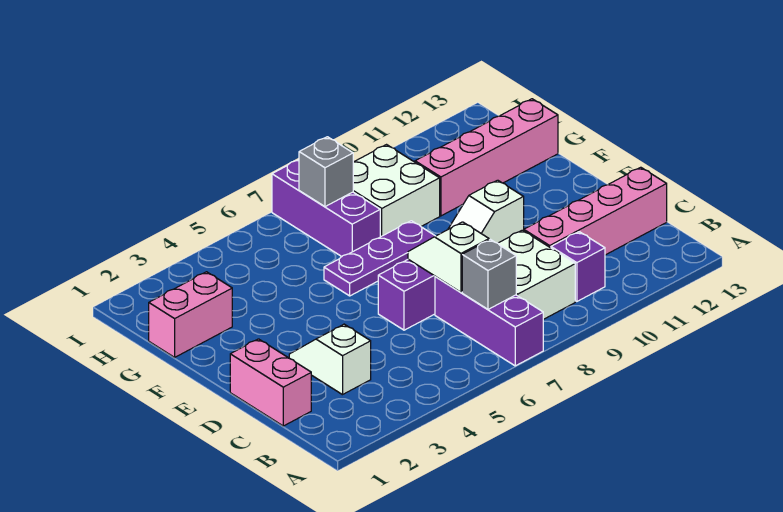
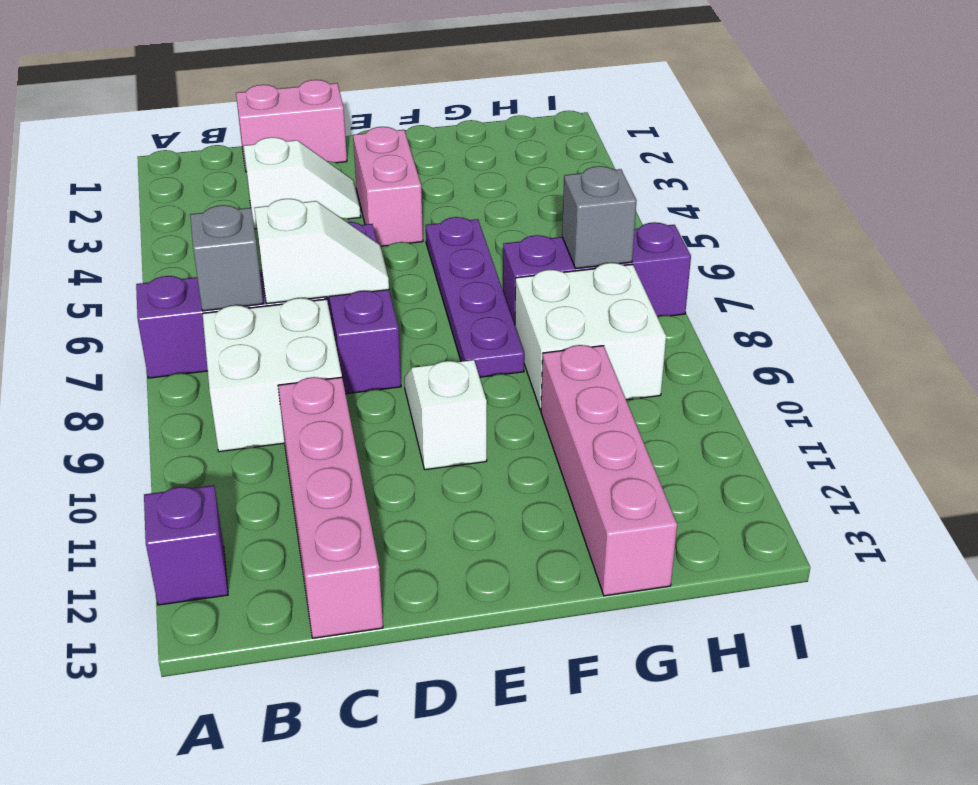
purple 1x1 brick [551,232,605,301] -> purple 1x1 brick moved to [144,485,228,605]
purple 1x3 plate [324,221,435,296] -> purple 1x4 plate [426,217,524,377]
pink 1x2 brick [149,272,232,357] -> pink 1x2 brick moved to [353,127,423,246]

